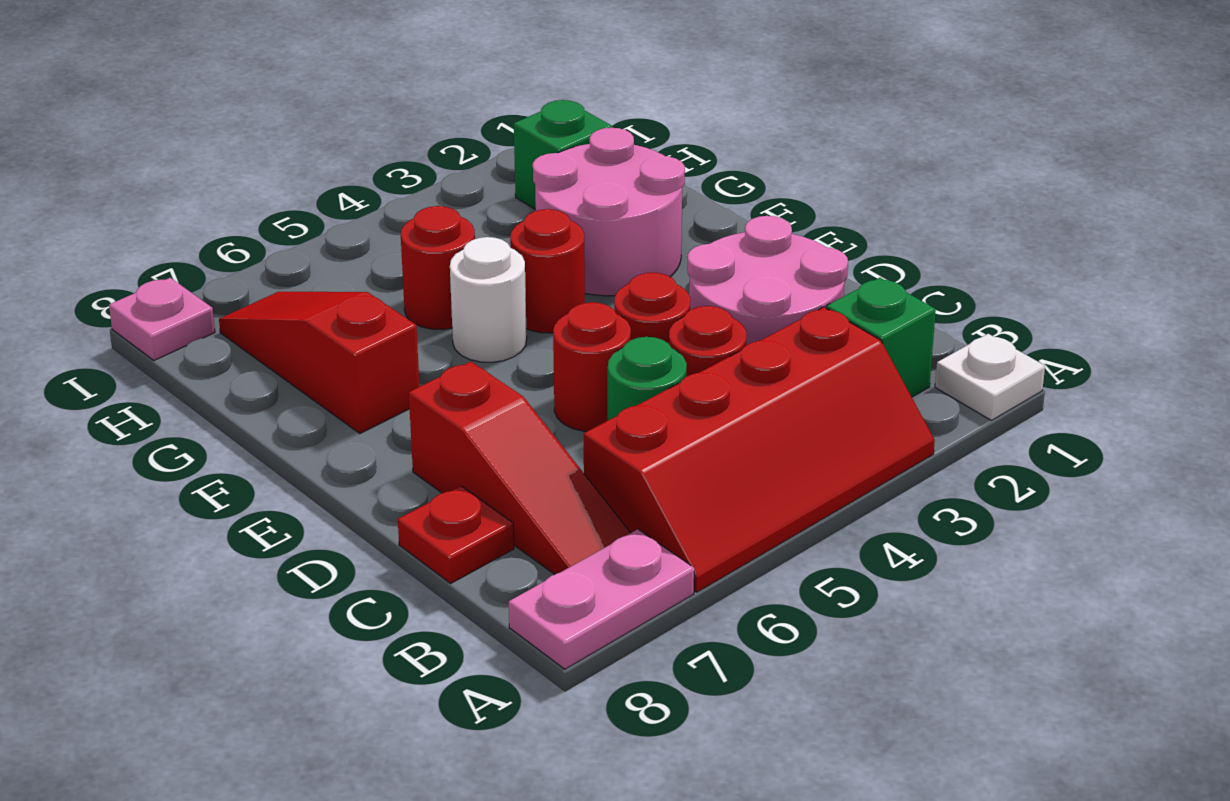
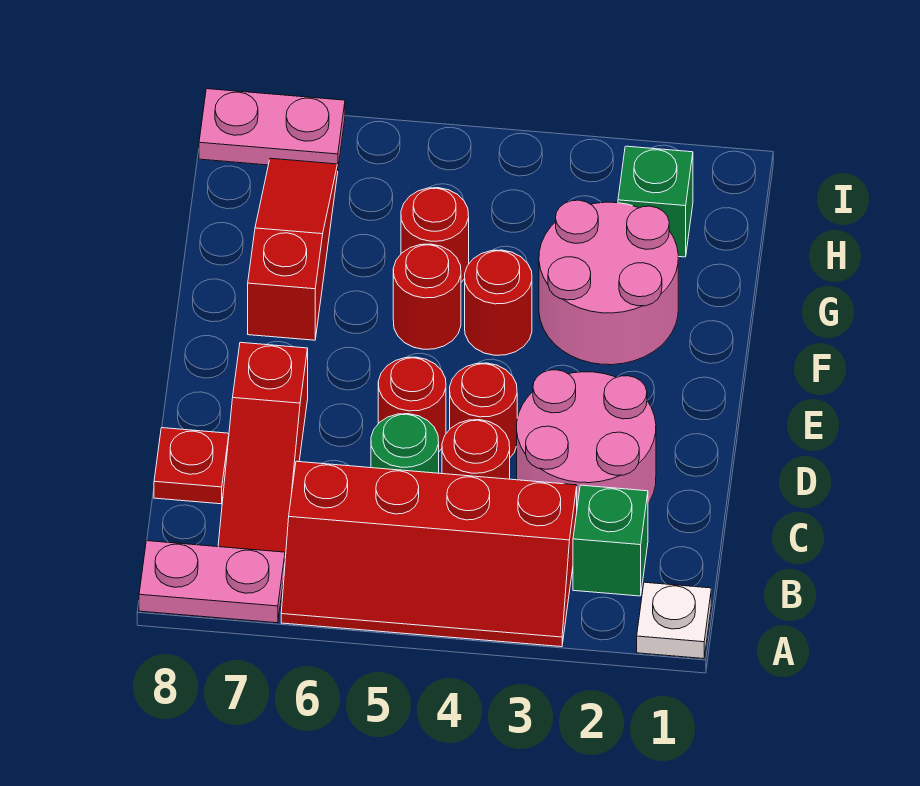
white 1x1 round brick [450,237,527,362] -> red 1x1 round brick [393,244,461,349]
pink 1x1 plate [109,278,215,360] -> pink 1x2 plate [199,89,345,166]

